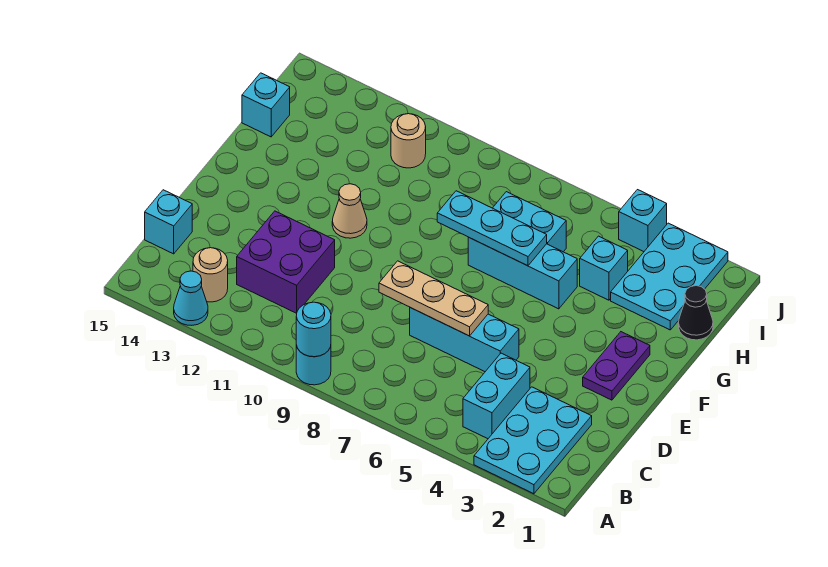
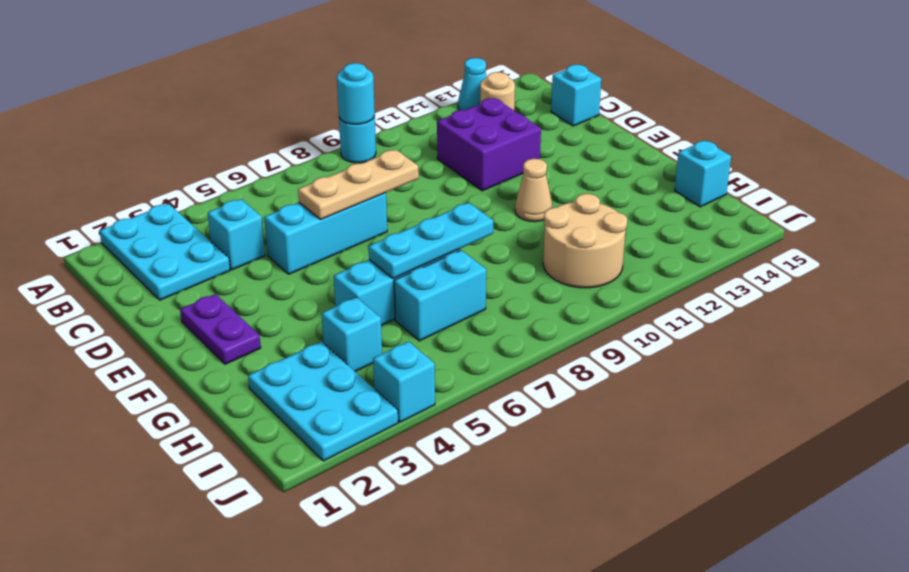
cyan 1x2 brick [463,353,530,439] -> cyan 1x1 brick [208,199,265,270]
black 1x1 cone [679,286,713,340] -> none
tan 1x1 round brick [391,114,426,168] -> tan 2x2 round brick [543,194,627,288]

